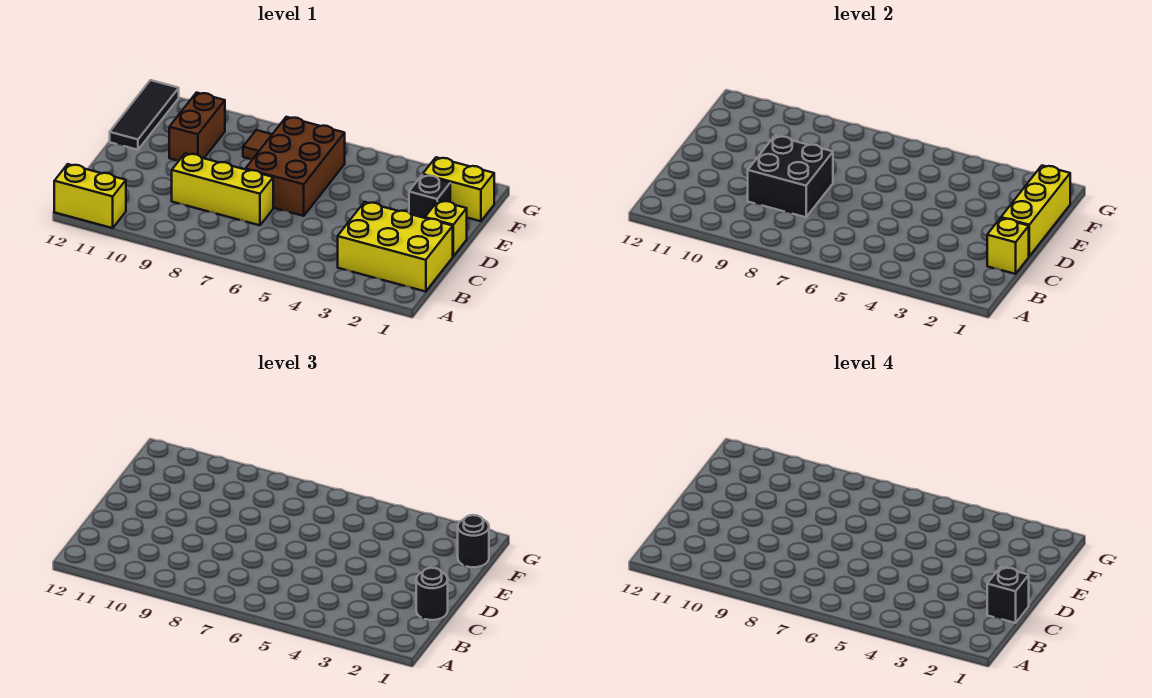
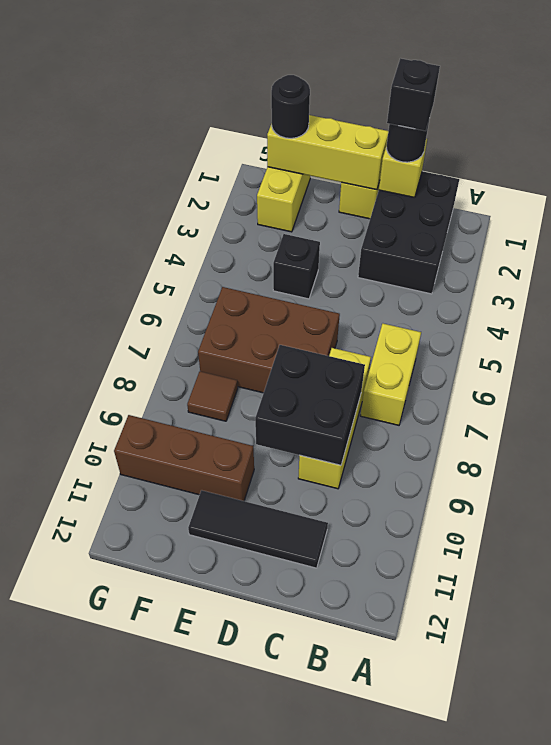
yellow 1x2 brick [54,164,126,228] -> yellow 1x2 brick moved to [360,324,421,425]
yellow 2x3 brick [338,202,453,292] -> black 2x3 brick [358,171,459,294]
black 1x1 brick [409,175,450,218] -> black 1x1 brick moved to [273,234,320,299]
brown 1x2 brick [169,93,225,161] -> brown 1x3 brick [114,415,254,501]
black 1x3 tile [110,80,179,150] -> black 1x3 tile moved to [188,490,328,568]

